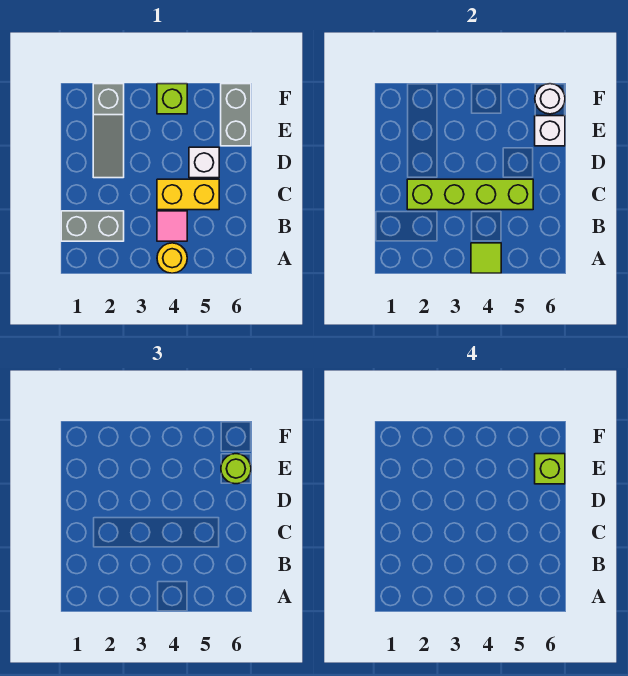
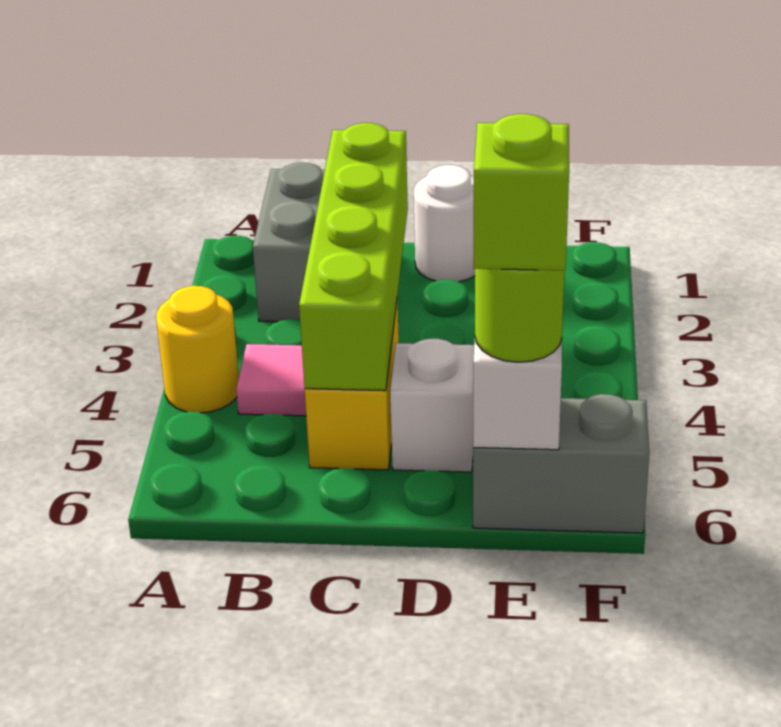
lime 1x1 tile [471,243,501,273] -> none
grey 1x3 slope [93,84,124,178] -> none
lime 1x1 brick [157,84,187,114] -> none
white 1x1 round brick [535,84,565,114] -> white 1x1 round brick moved to [414,165,475,282]

